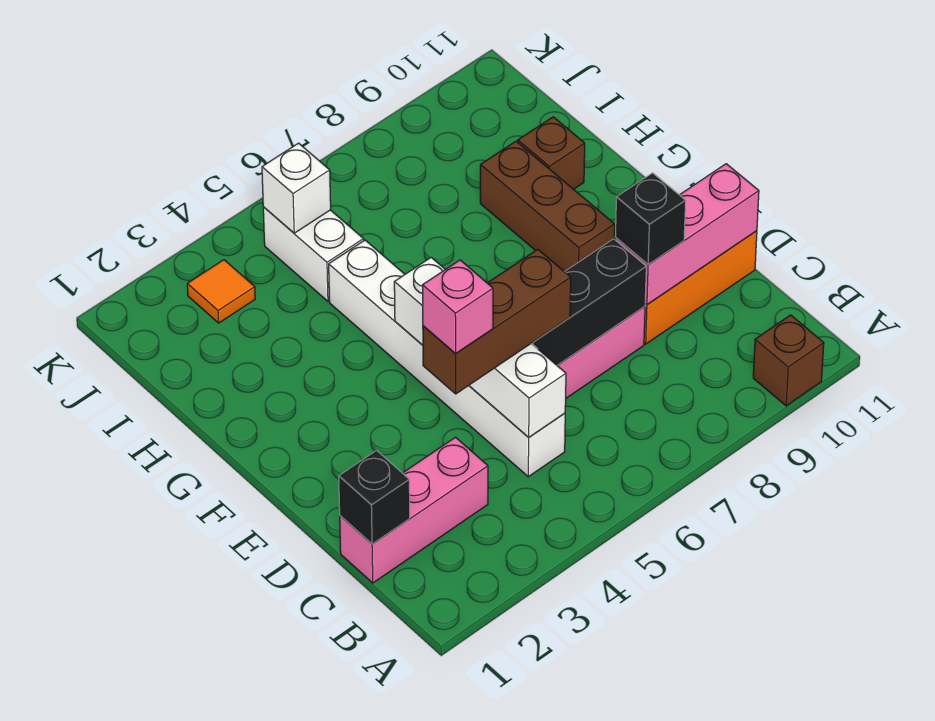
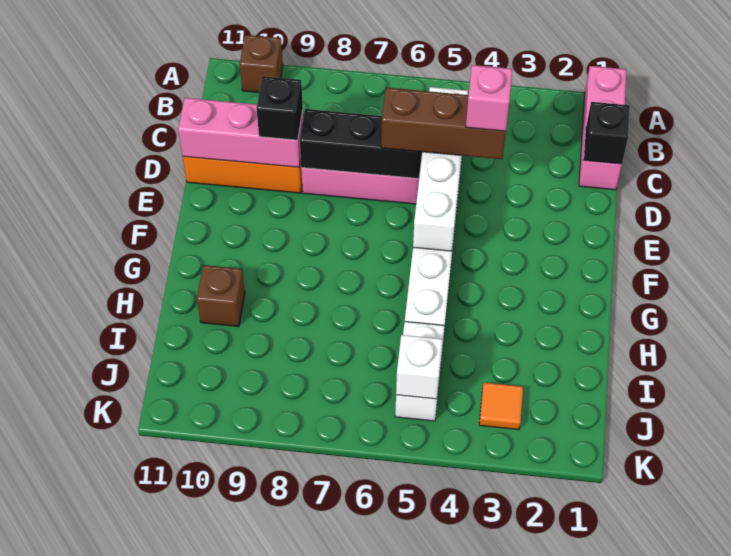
pink 1x3 brick [340,437,488,583] -> pink 1x3 brick turned to [579,66,627,190]
brown 1x3 brick [480,141,615,272] -> none

